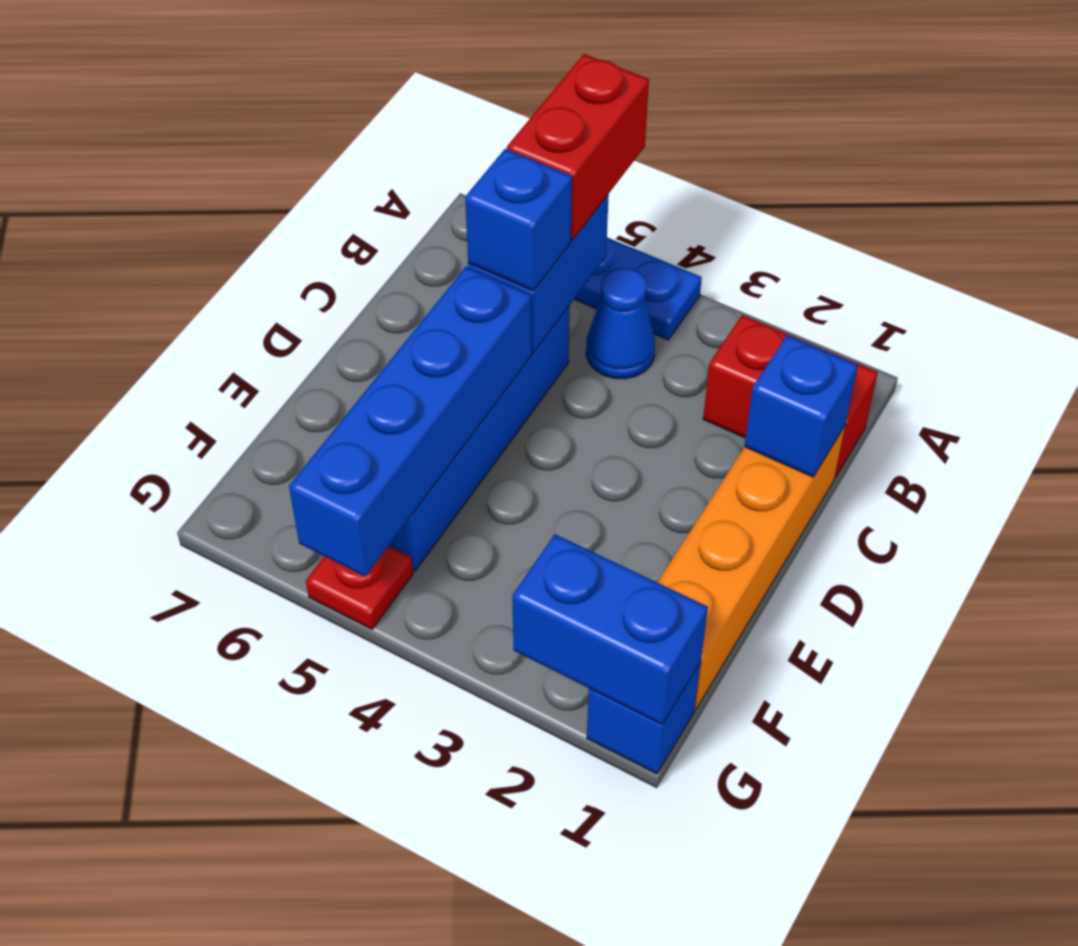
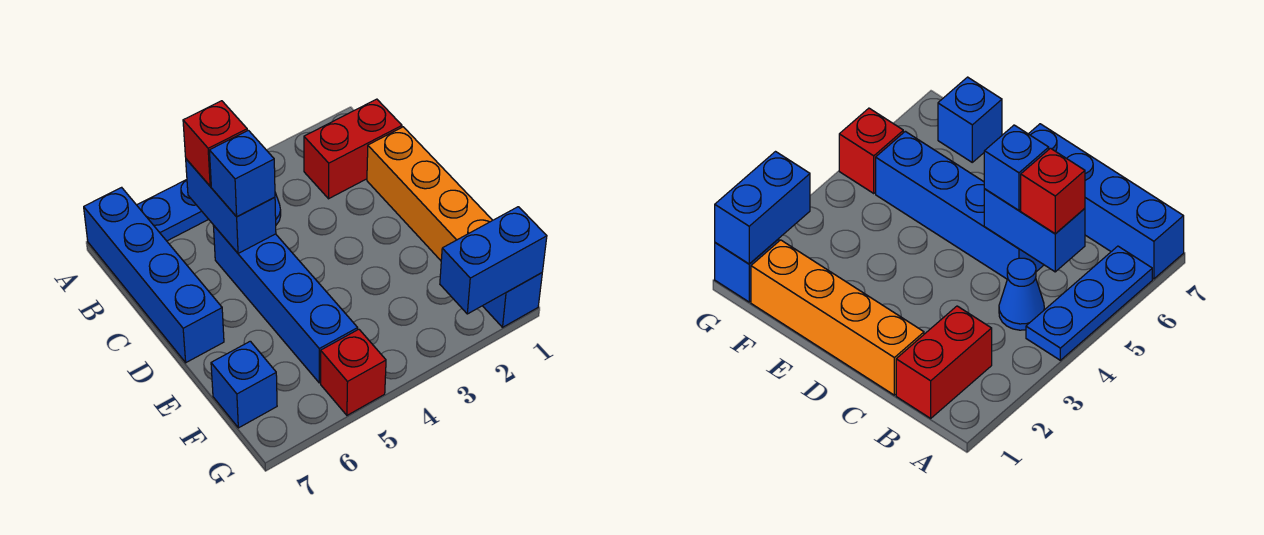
red 1x2 brick [507,54,649,240] -> red 1x1 brick [183,101,247,186]
blue 1x1 brick [744,335,858,477] -> blue 1x1 brick moved to [211,341,277,428]
blue 1x4 brick [289,266,532,576] -> blue 1x4 brick moved to [84,187,224,363]
red 1x1 plate [306,546,413,629] -> red 1x1 brick [321,329,386,415]

